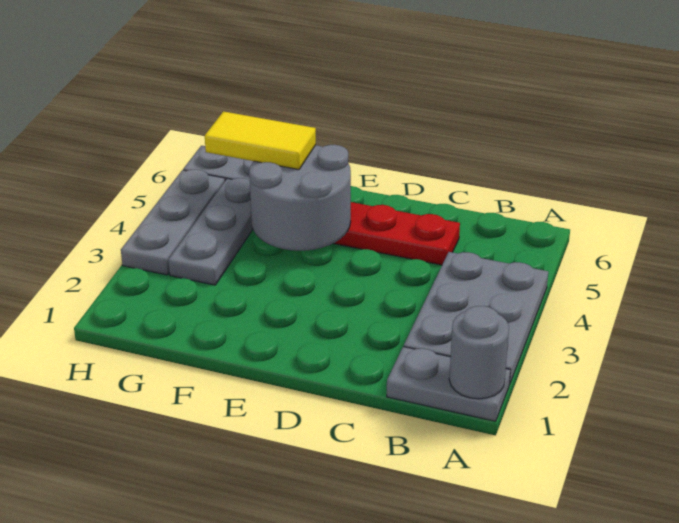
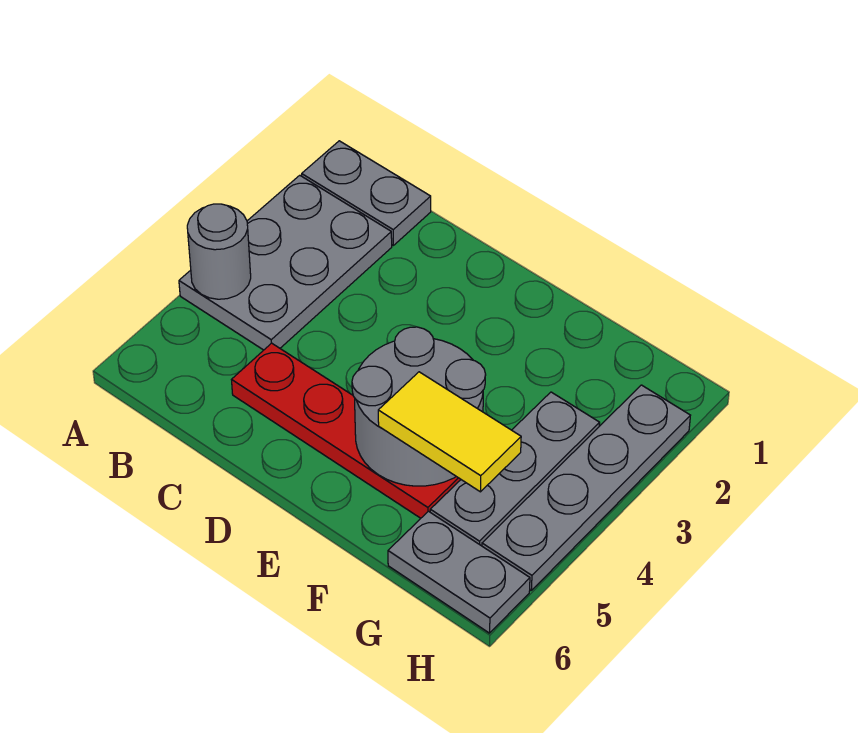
grey 1x1 round brick [449,306,509,399] -> grey 1x1 round brick moved to [187,204,251,299]
grey 1x3 plate [121,169,225,275] -> grey 1x4 plate [482,385,690,590]

